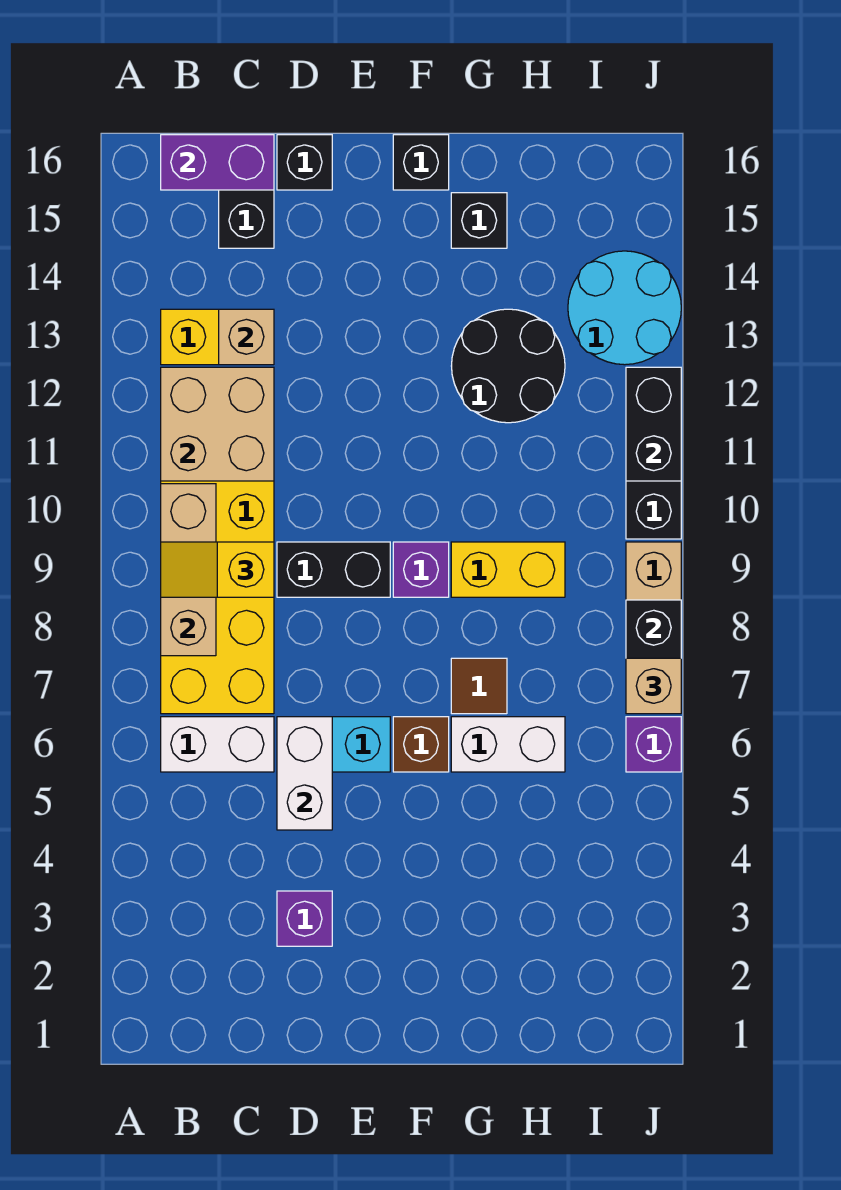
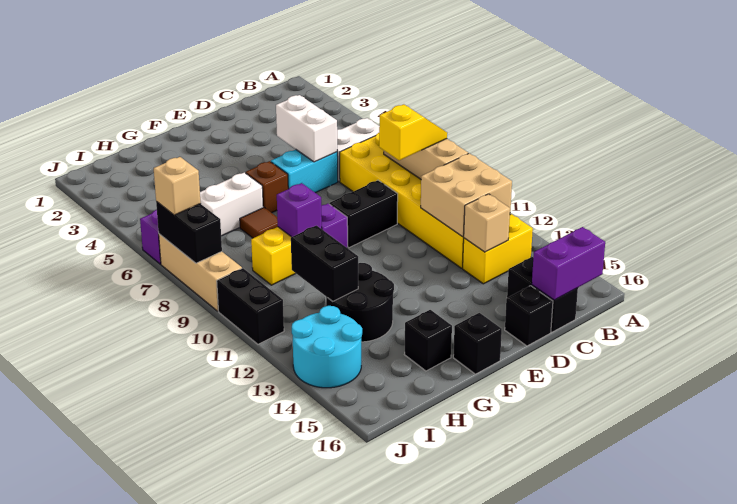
purple 1x1 brick [277,891,332,946] -> purple 1x1 brick moved to [277,183,322,237]
black 1x2 brick [626,367,681,481] -> black 1x2 brick moved to [291,226,358,301]

